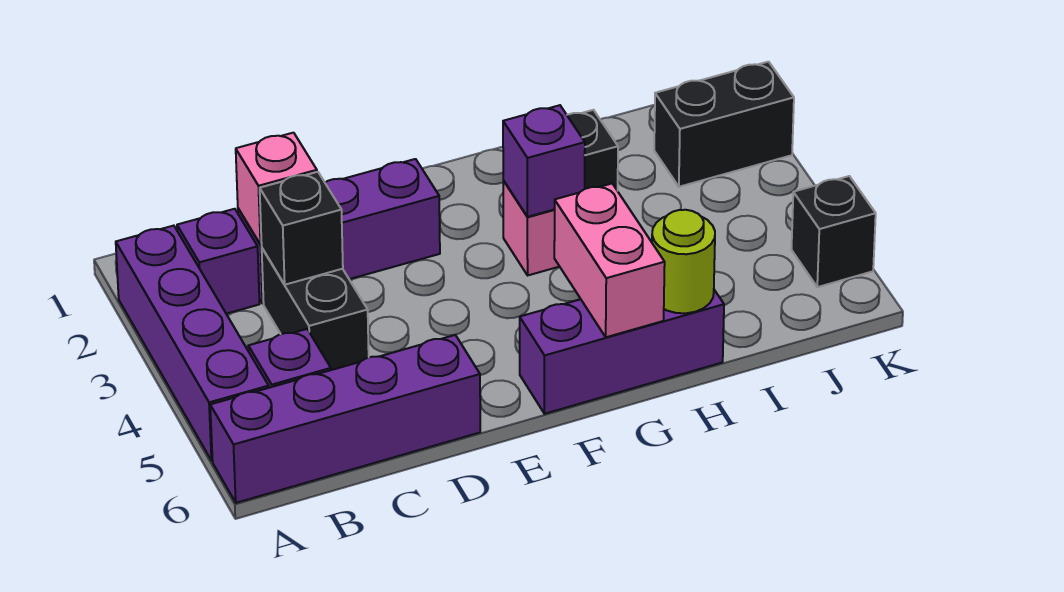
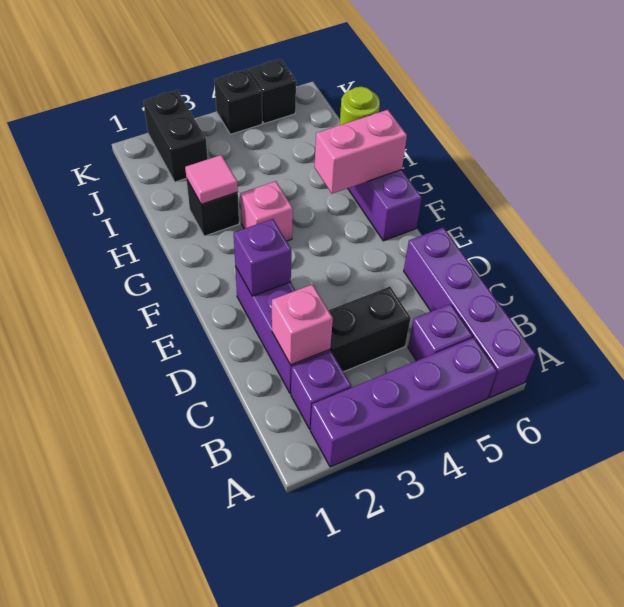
black 1x1 brick [260,172,343,285] -> black 1x1 brick moved to [214,69,262,134]
purple 1x1 brick [503,105,585,217] -> purple 1x1 brick moved to [234,219,291,296]
none -> pink 1x1 tile [185,155,238,204]

